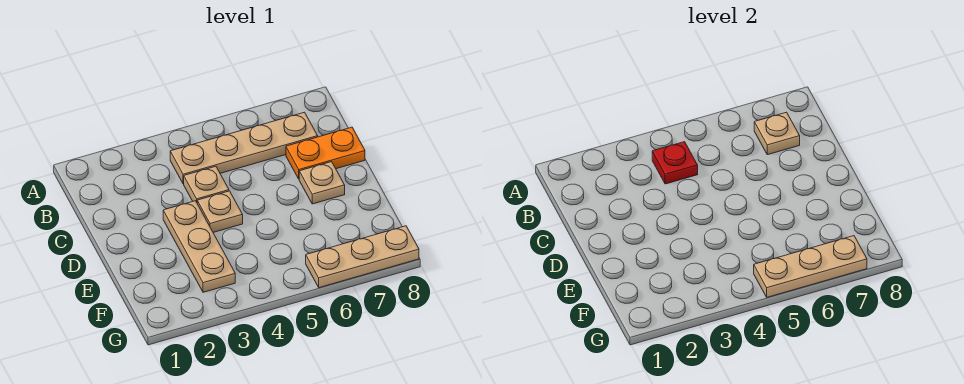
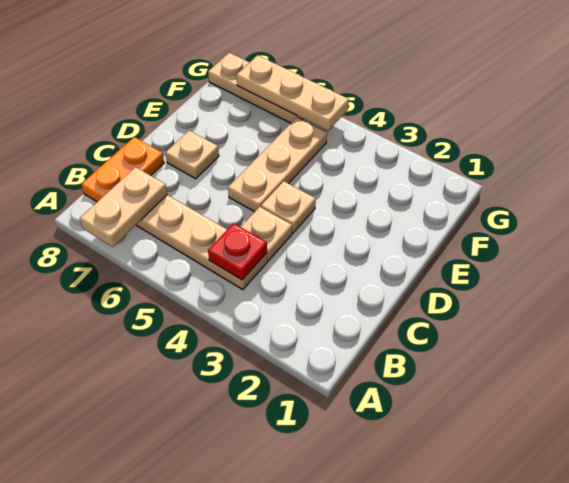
tan 1x1 plate [754,112,800,155] -> tan 1x2 plate [80,167,167,247]
orange 1x2 plate [286,127,365,179] -> orange 1x2 plate turned to [81,137,164,202]
tan 1x3 plate [163,201,235,292] -> tan 1x3 plate moved to [228,118,327,212]

